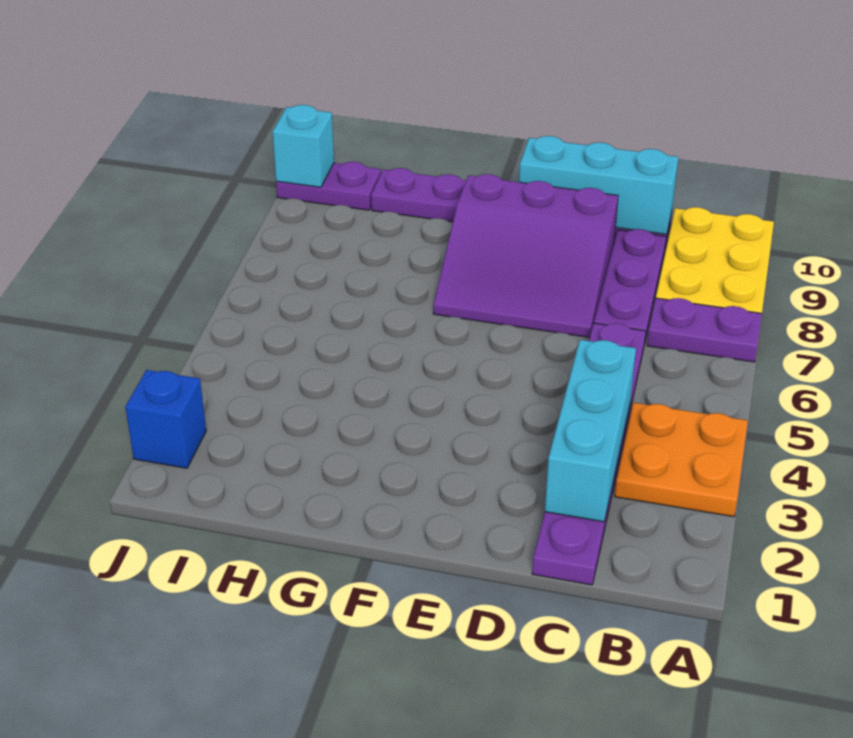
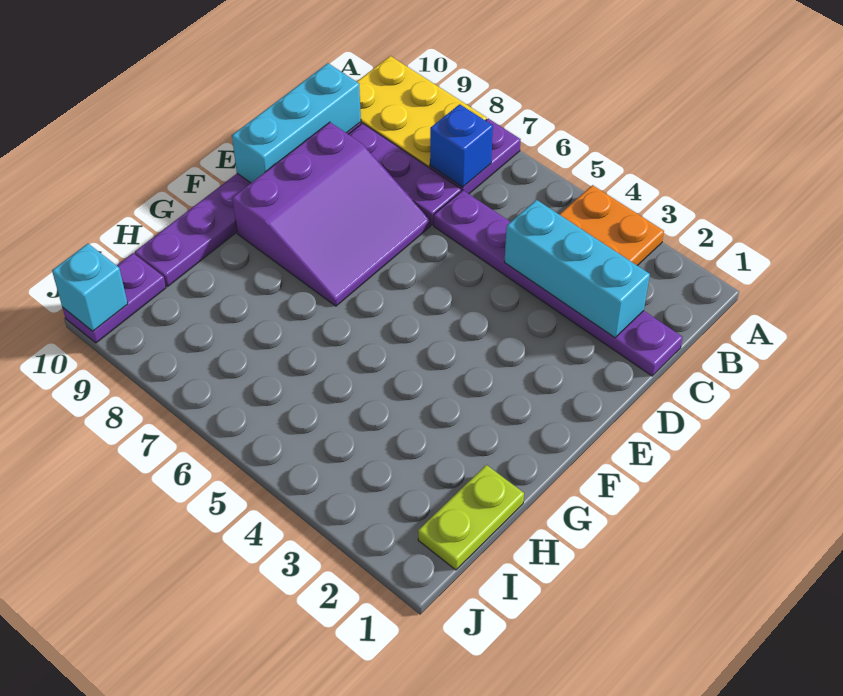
none -> lime 1x2 plate [418,465,524,570]
blue 1x1 brick [125,370,206,468] -> blue 1x1 brick moved to [430,104,493,187]

